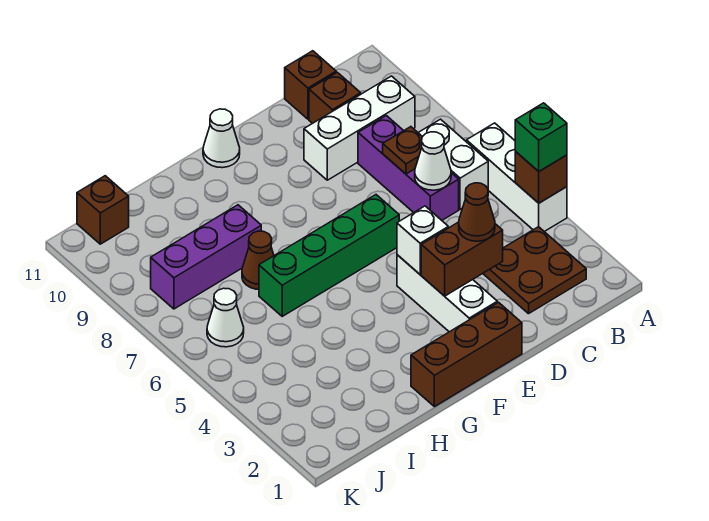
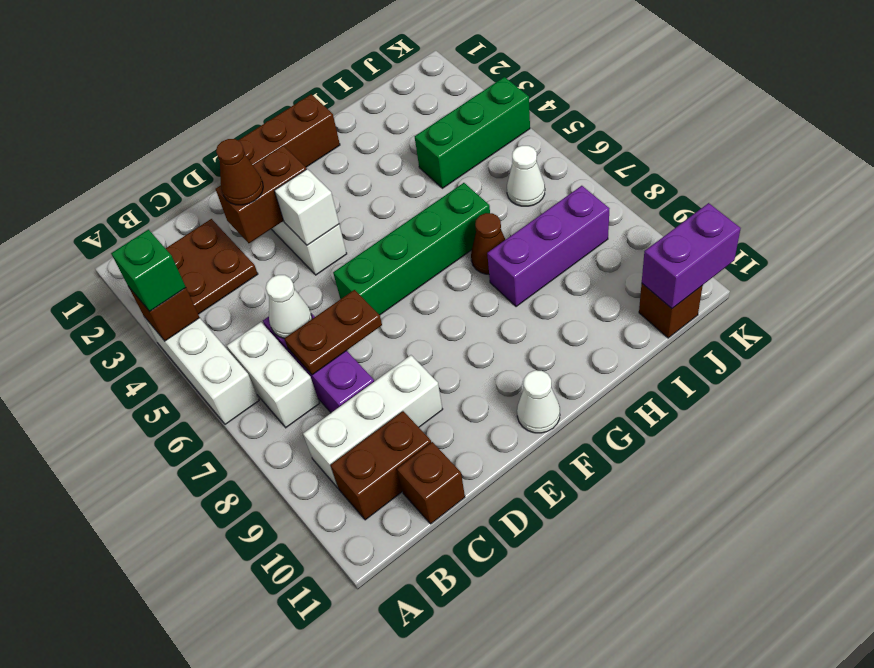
brown 1x1 plate [383,127,422,174] -> brown 1x2 plate [284,290,382,375]
brown 1x1 brick [309,72,361,123] -> brown 1x2 brick [331,411,431,520]
none -> green 1x3 brick [415,77,530,188]
none -> purple 1x2 brick [642,203,741,309]

